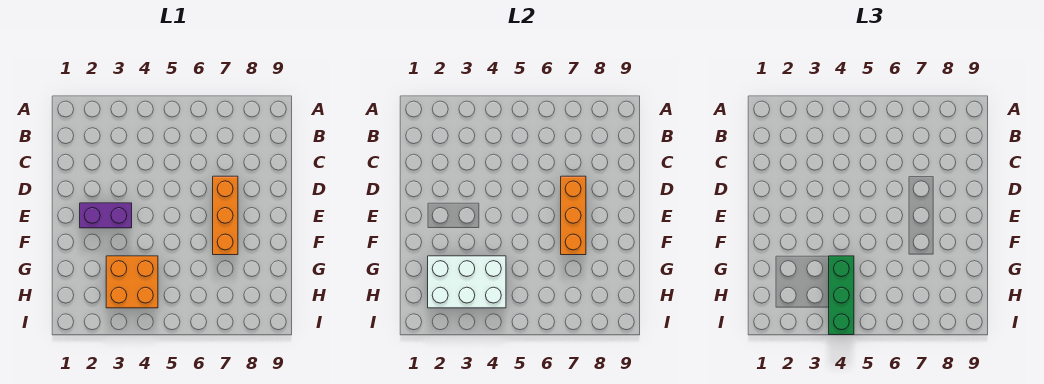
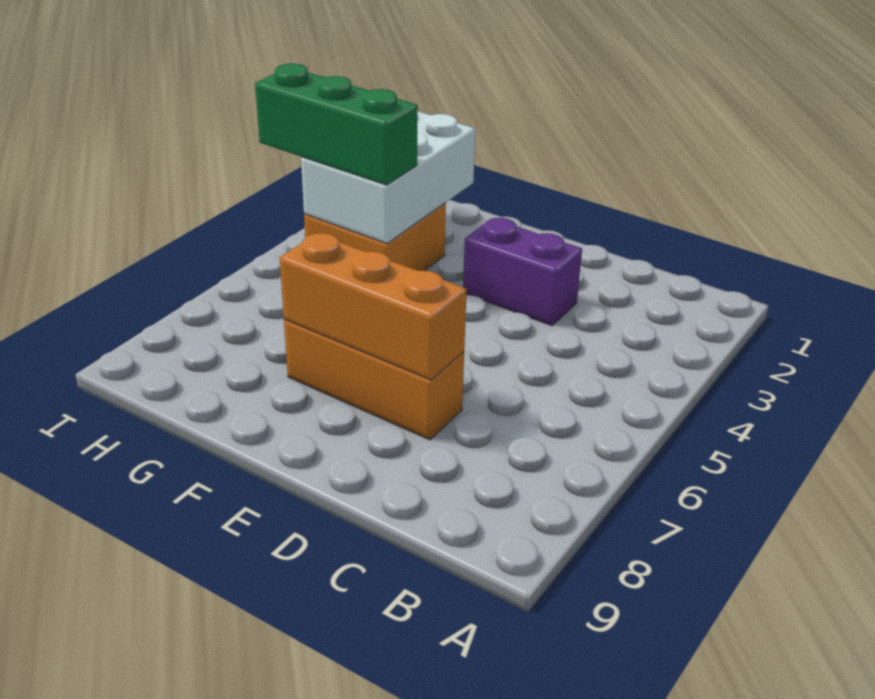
purple 1x2 brick [80,203,132,228] -> purple 1x2 brick turned to [463,218,582,326]

